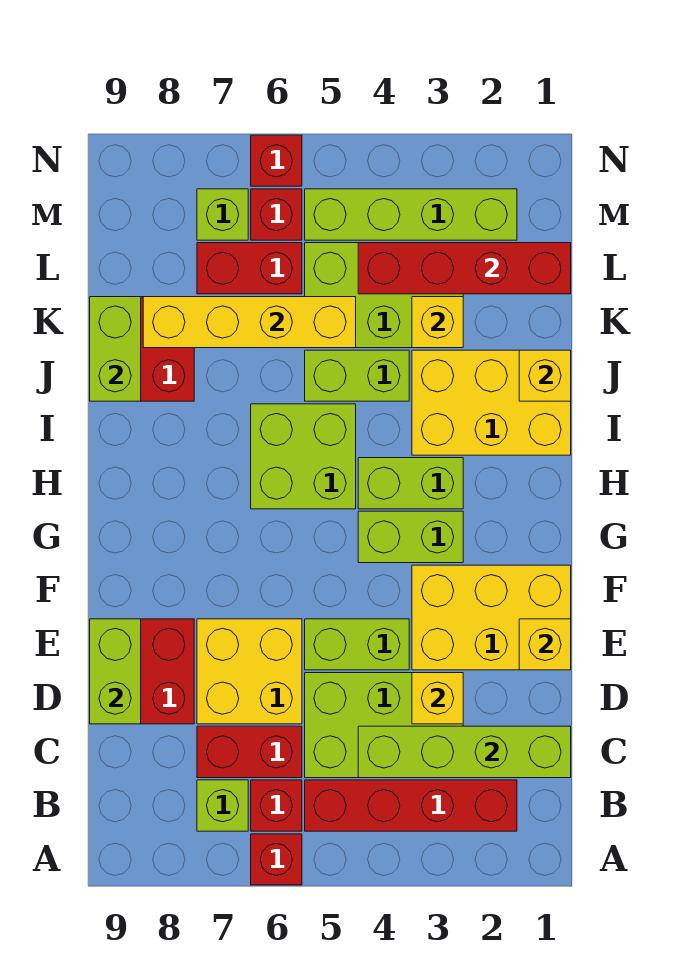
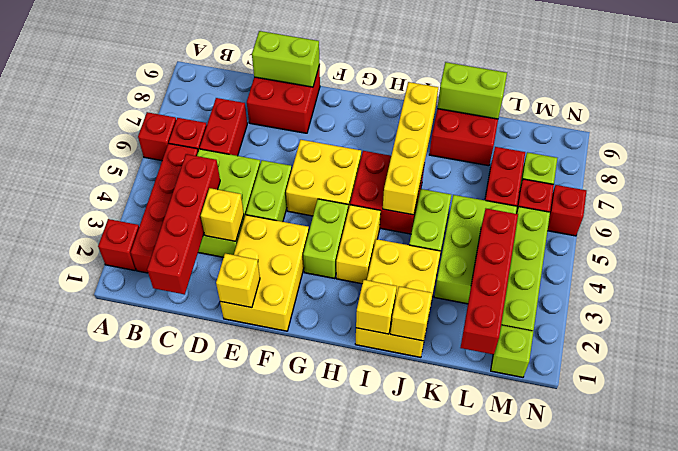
none -> red 1x1 brick [98,219,139,270]
lime 1x1 brick [197,780,248,831] -> lime 1x1 brick moved to [491,325,534,377]
lime 1x4 brick [358,726,571,778] -> red 1x4 brick [147,154,220,294]
yellow 2x2 brick [197,619,302,724] -> yellow 2x2 brick moved to [286,140,361,216]
lime 1x2 brick [358,458,463,509] -> yellow 1x2 brick [336,205,381,284]
lime 2x2 brick [251,404,356,509] -> red 2x2 brick [350,151,425,234]
yellow 1x1 brick [412,297,463,348] -> yellow 1x1 brick moved to [356,280,397,334]
yellow 1x4 brick [143,297,356,348] -> yellow 1x4 brick moved to [383,82,438,215]

